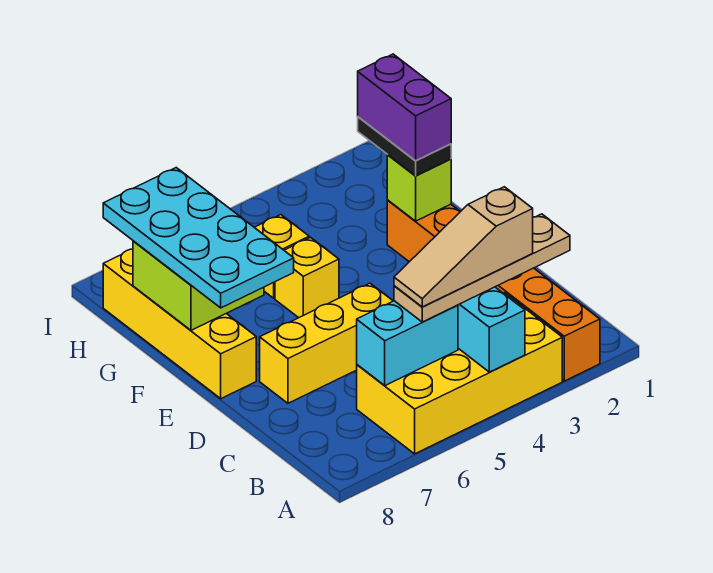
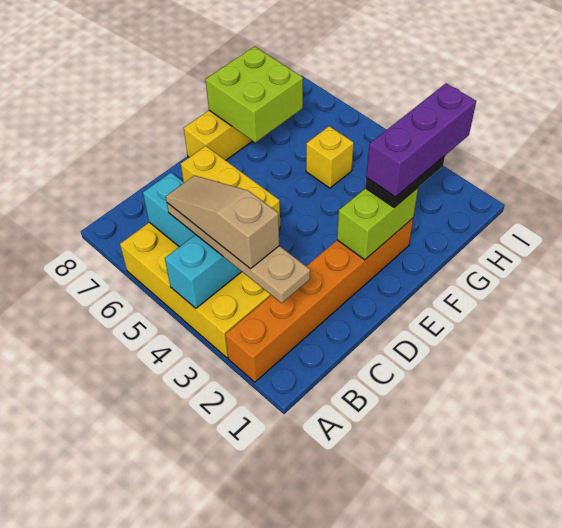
cyan 2x4 plate [103,168,294,308] -> none
lime 1x1 brick [387,155,451,221] -> lime 1x2 brick [337,188,418,260]
purple 1x2 brick [358,54,451,161] -> purple 1x3 brick [366,83,476,197]
yellow 1x1 brick [275,237,339,318] -> none

